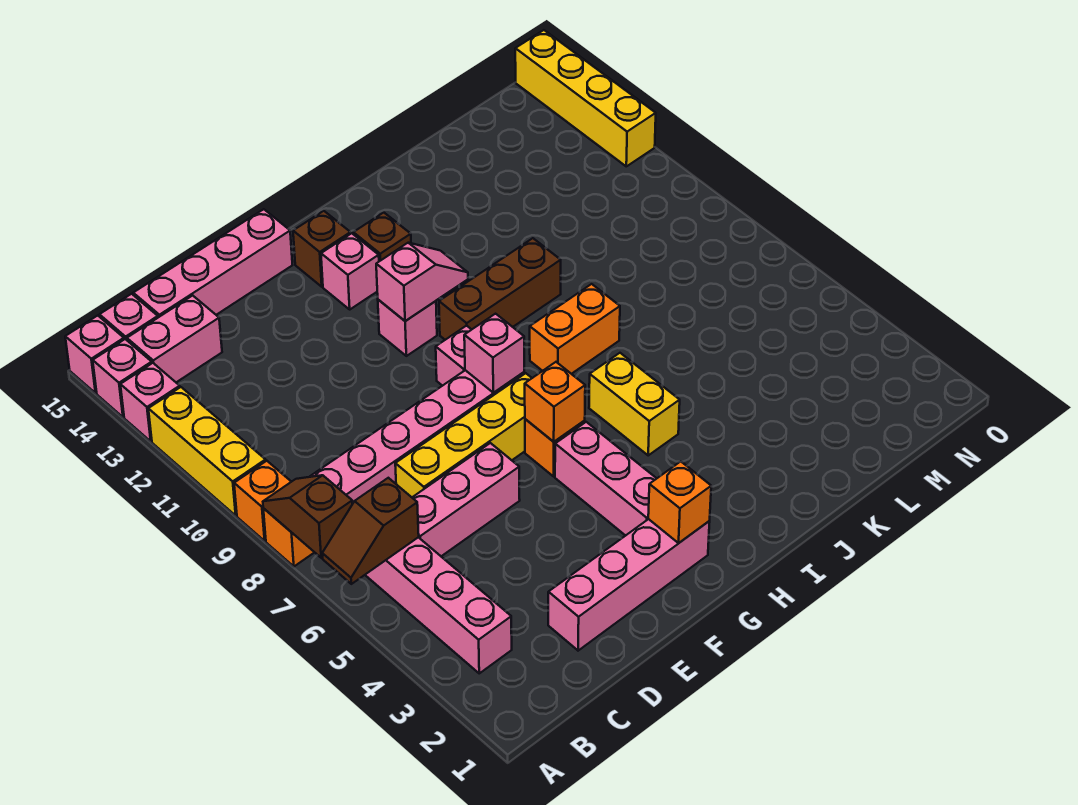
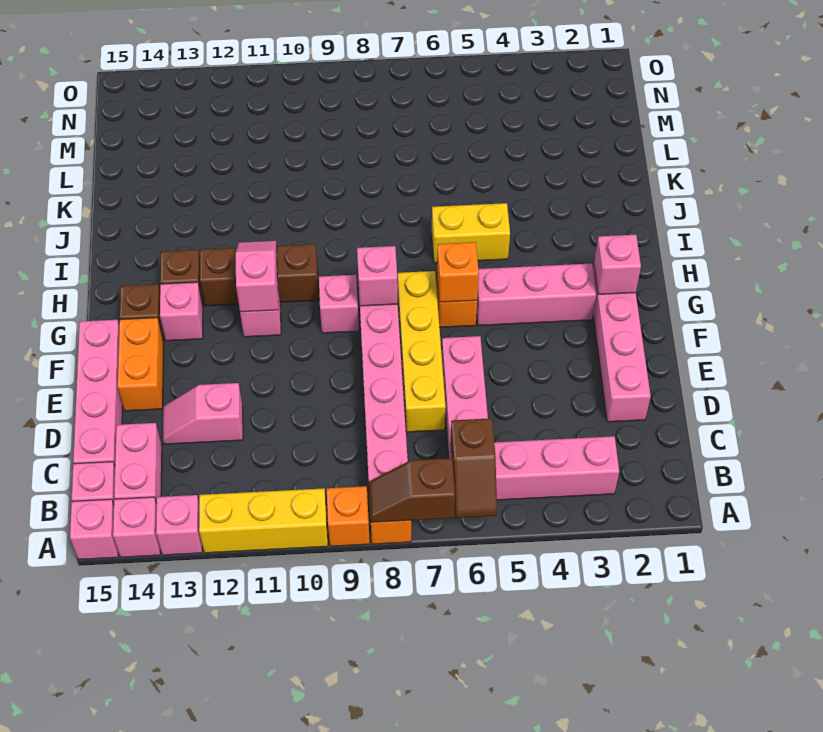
none -> pink 1x2 slope [163,383,243,444]
orange 1x1 brick [648,462,711,543] -> pink 1x1 brick [594,235,641,294]
brown 1x3 brick [439,238,561,340] -> brown 1x3 brick turned to [200,244,319,306]
orange 1x2 brick [530,284,620,374] -> orange 1x2 brick moved to [118,318,164,411]
yellow 1x4 brick [515,30,656,166] -> none

